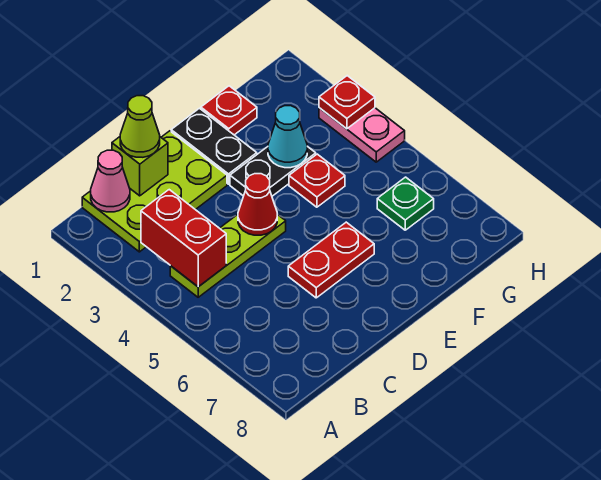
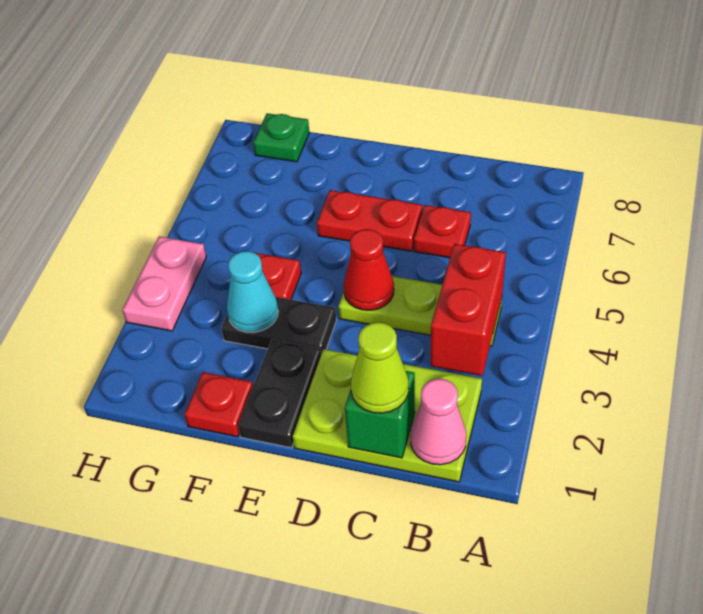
lime 1x1 brick [112,137,168,196] -> green 1x1 brick [345,371,415,458]
green 1x1 plate [377,177,434,230] -> green 1x1 plate moved to [253,113,309,162]
red 1x1 plate [319,76,375,129] -> red 1x1 plate moved to [414,205,471,258]

